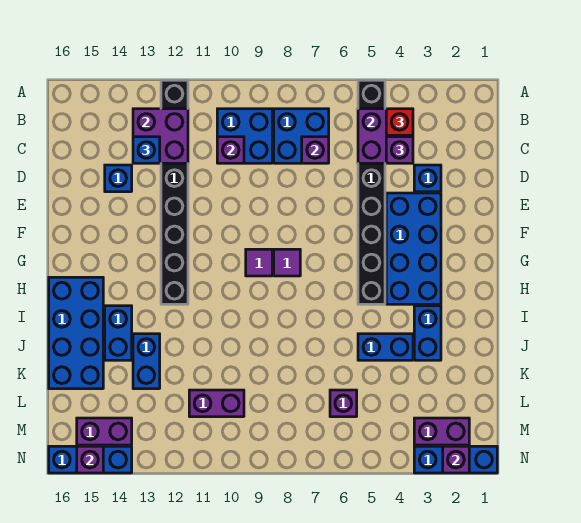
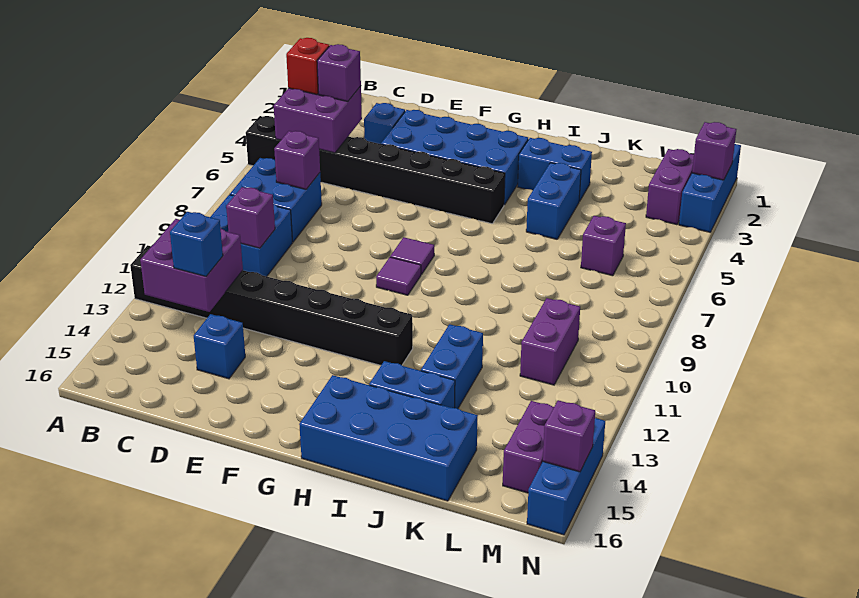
blue 1x2 brick [133,334,160,389] -> blue 1x2 brick turned to [421,324,483,408]

